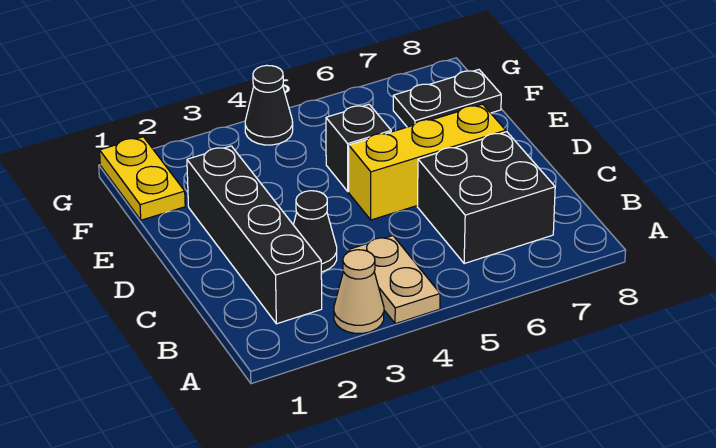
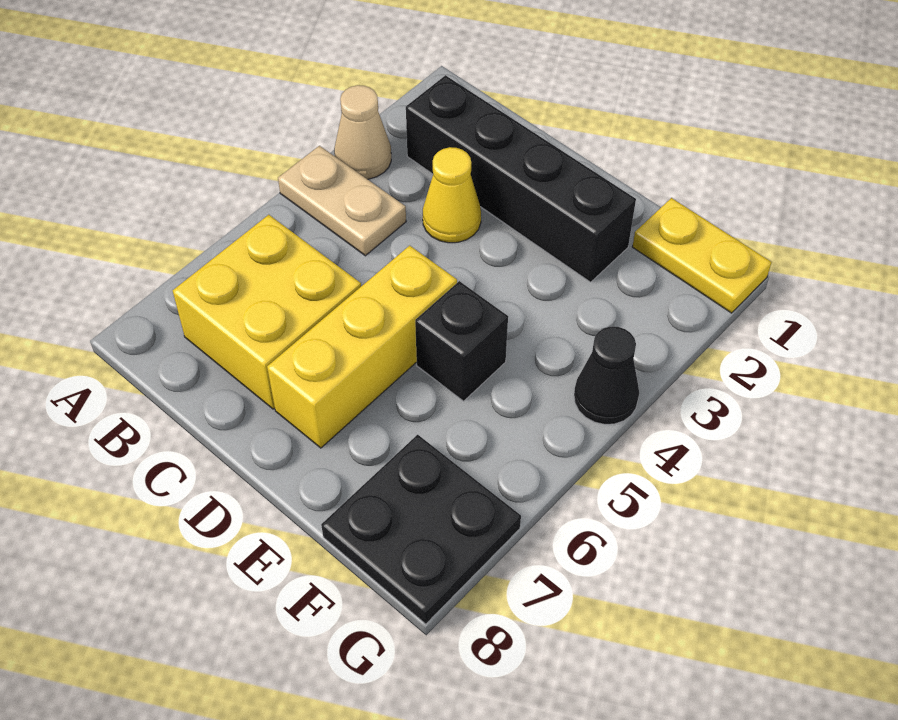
black 2x2 brick [417,132,555,263] -> yellow 2x2 brick [173,215,361,409]
black 1x1 cone [293,191,337,272] -> yellow 1x1 cone [423,147,481,243]
black 1x2 plate [393,70,501,127] -> black 2x2 plate [321,435,521,624]

